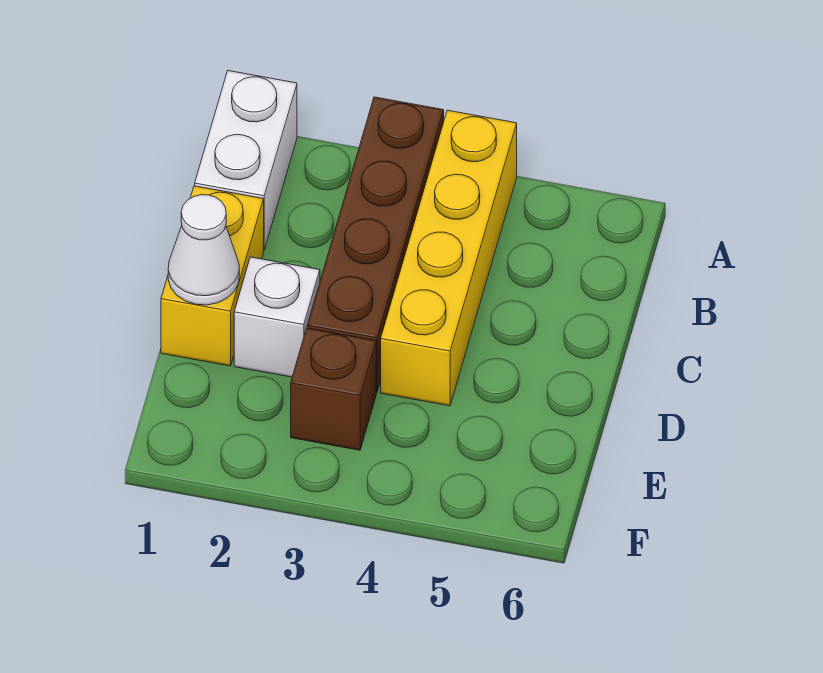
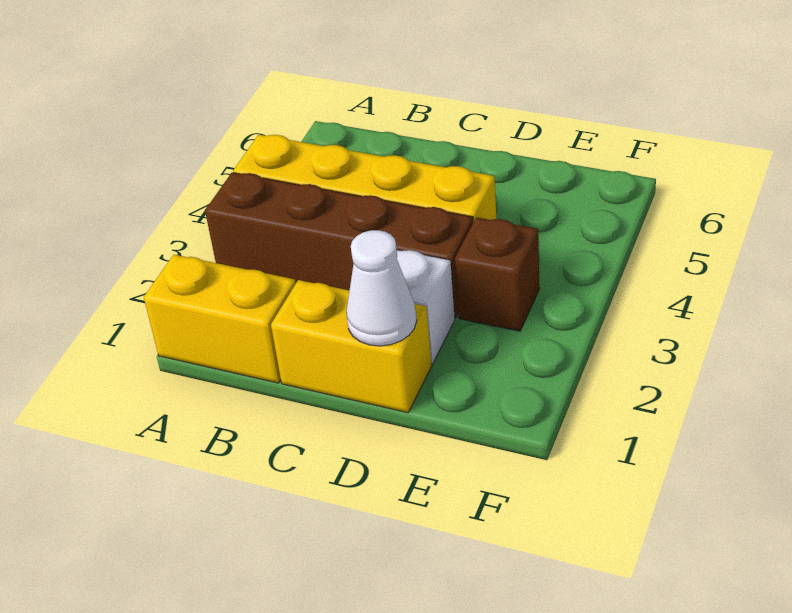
white 1x2 brick [195,71,297,250] -> yellow 1x2 brick [144,255,296,383]

